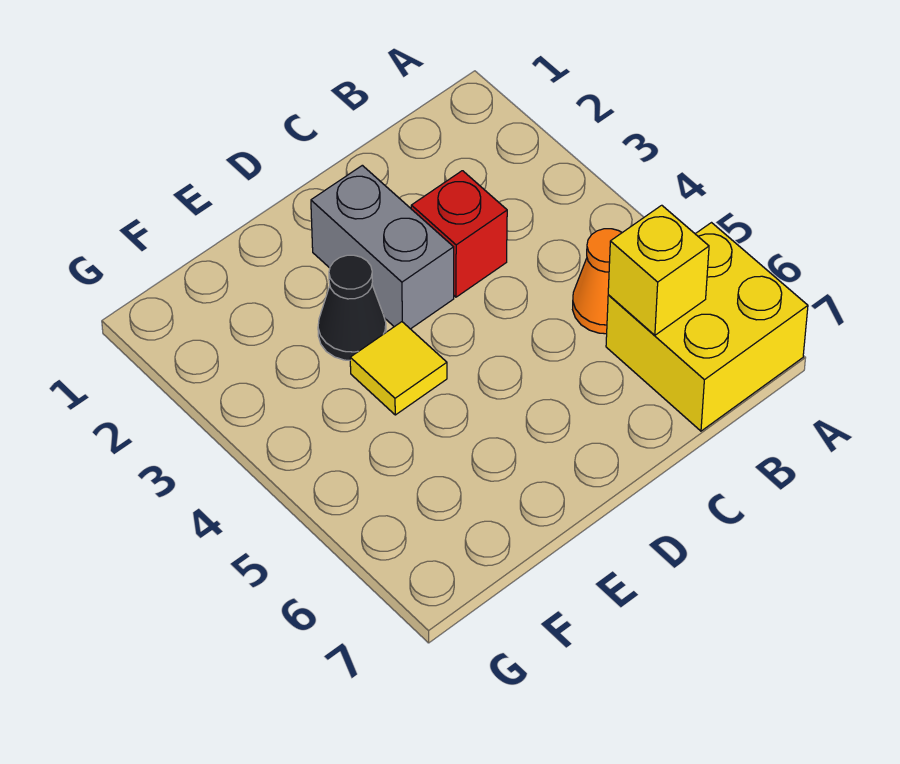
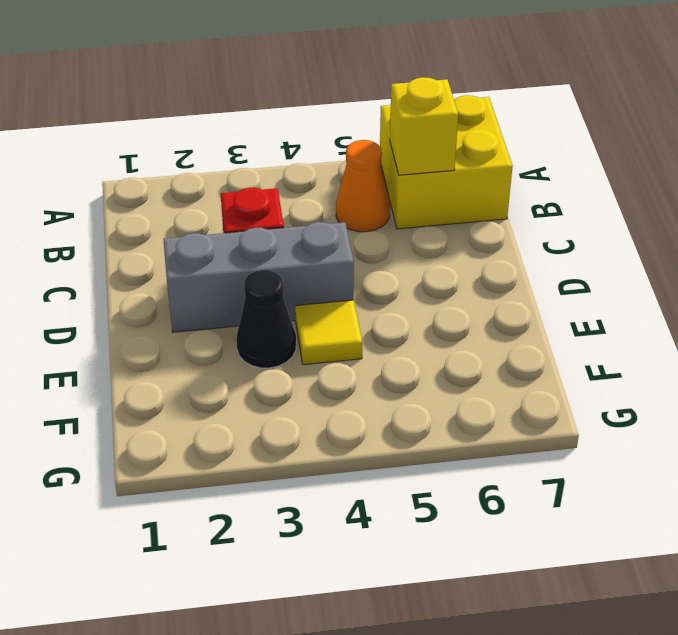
grey 1x2 brick [311,165,454,329] -> grey 1x3 brick [163,222,354,332]

